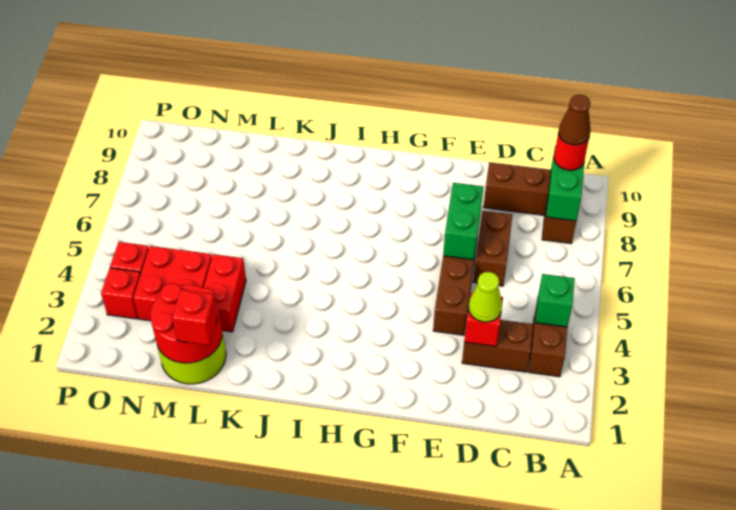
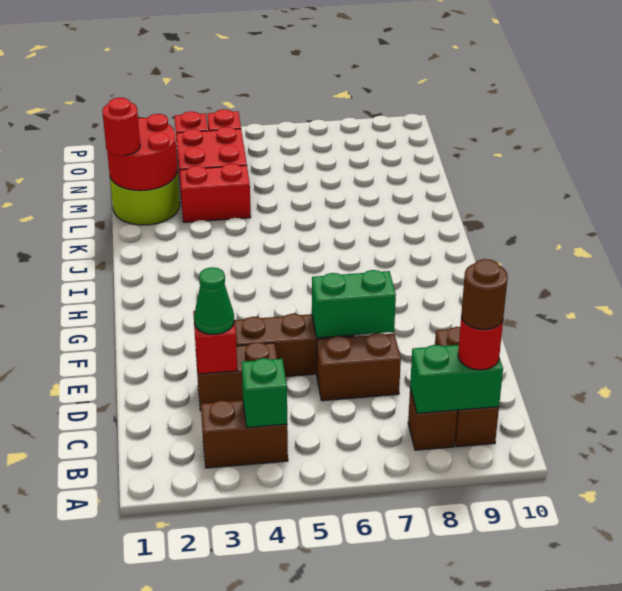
brown 1x1 cone [559,95,591,145] -> brown 1x1 round brick [461,259,508,330]
brown 1x2 brick [462,320,533,372] -> brown 1x2 brick turned to [196,342,277,410]
lime 1x1 cone [469,272,502,322] -> green 1x1 cone [194,267,234,334]
red 1x1 brick [172,290,218,345] -> red 1x1 round brick [102,98,140,156]

